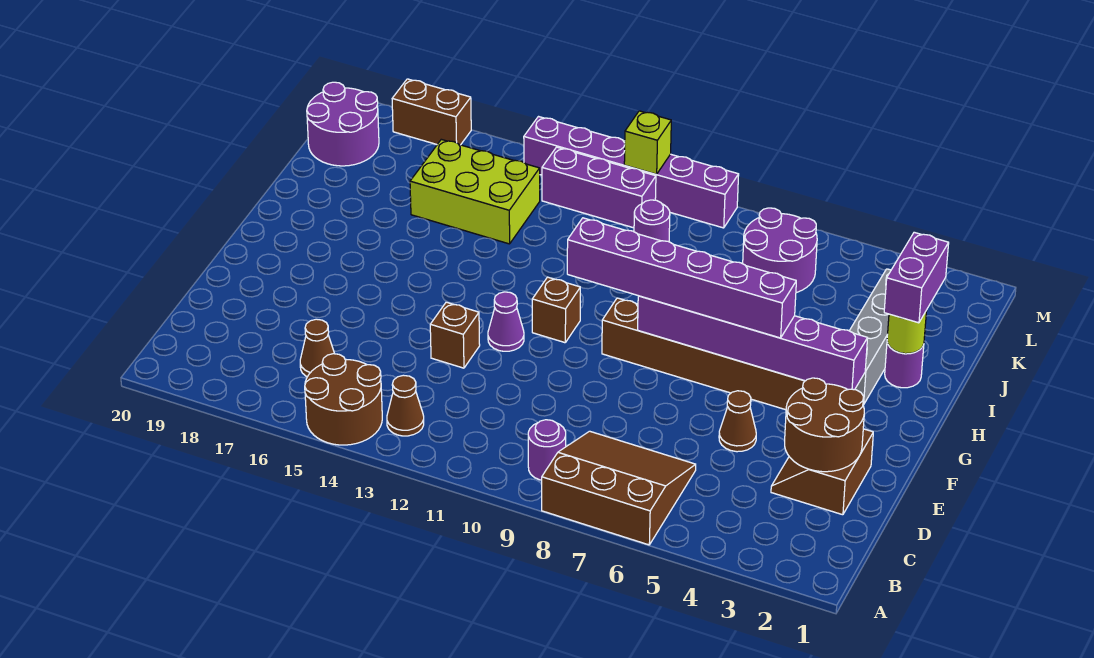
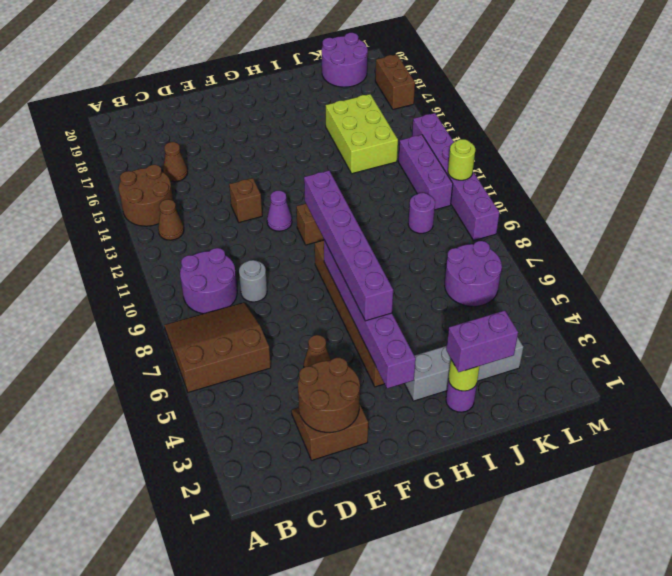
brown 3x3 slope [542,431,696,545] -> brown 3x3 slope turned to [164,303,271,392]
purple 1x1 round brick [528,420,566,480] -> purple 2x2 round brick [180,248,237,314]
none -> grey 1x1 round brick [239,260,267,302]
lime 1x1 brick [624,111,671,174] -> lime 1x1 round brick [448,139,475,180]

